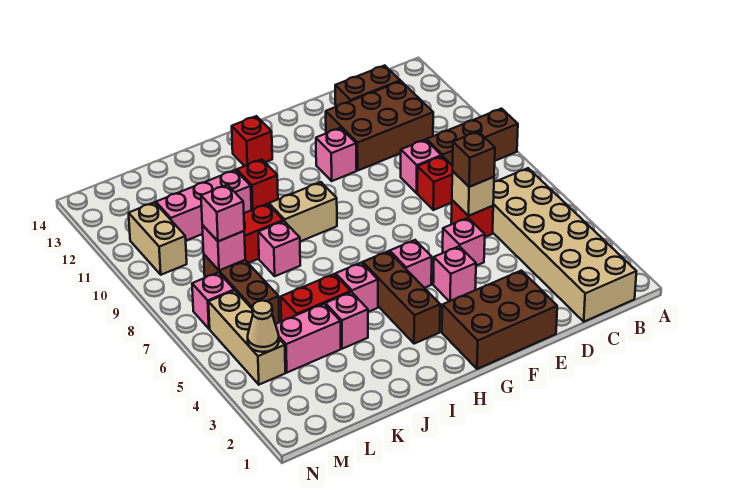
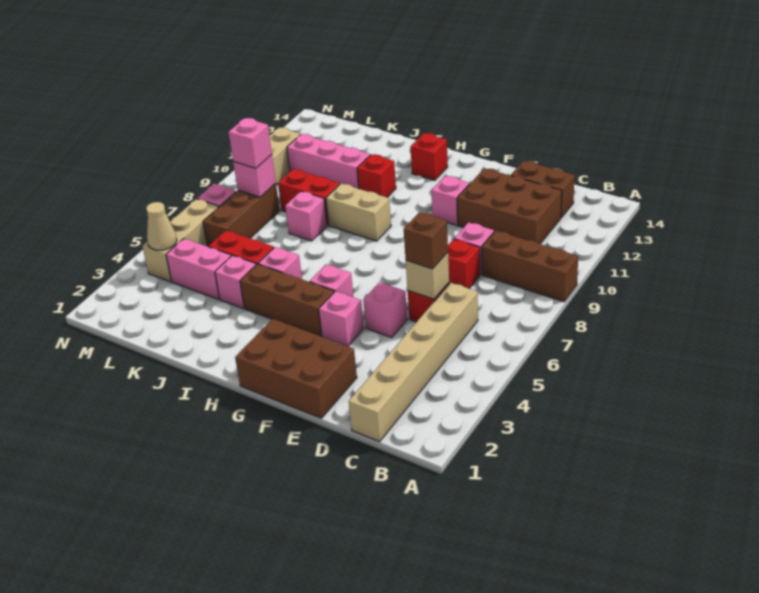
tan 2x6 brick [493,168,636,322] -> tan 1x6 brick [349,283,478,442]
brown 1x3 brick [363,251,440,344] -> brown 1x3 brick turned to [240,264,334,336]

